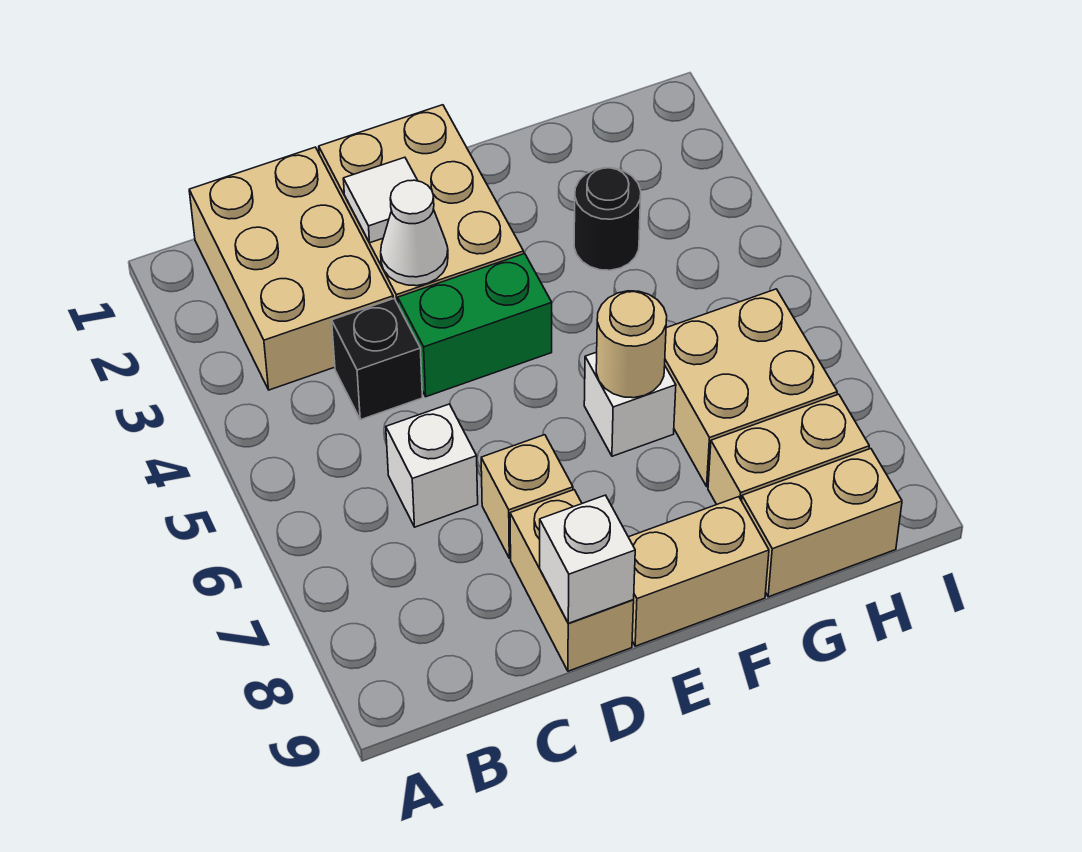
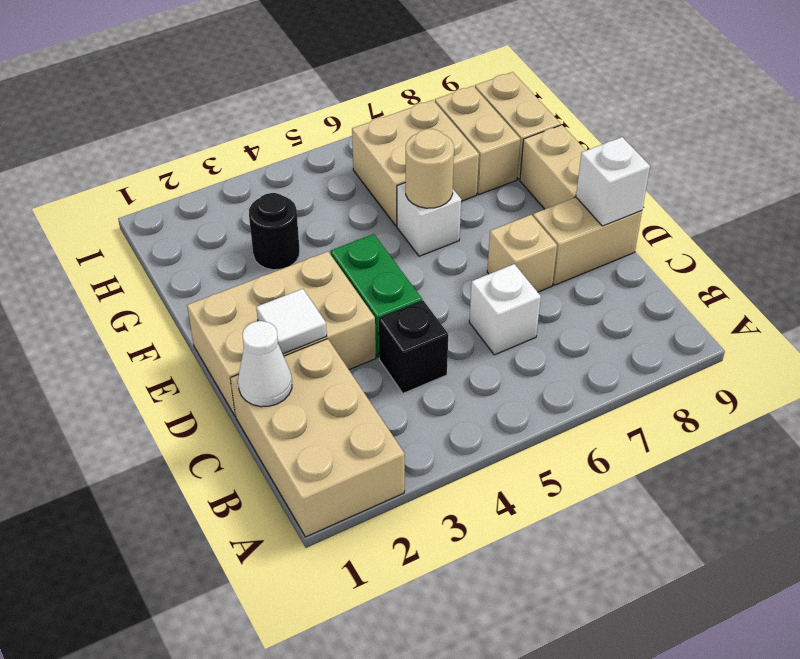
tan 2x3 brick [189,147,393,390] -> tan 2x3 brick turned to [230,339,405,537]
white 1x1 cone [381,180,448,286] -> white 1x1 cone moved to [238,321,292,407]

